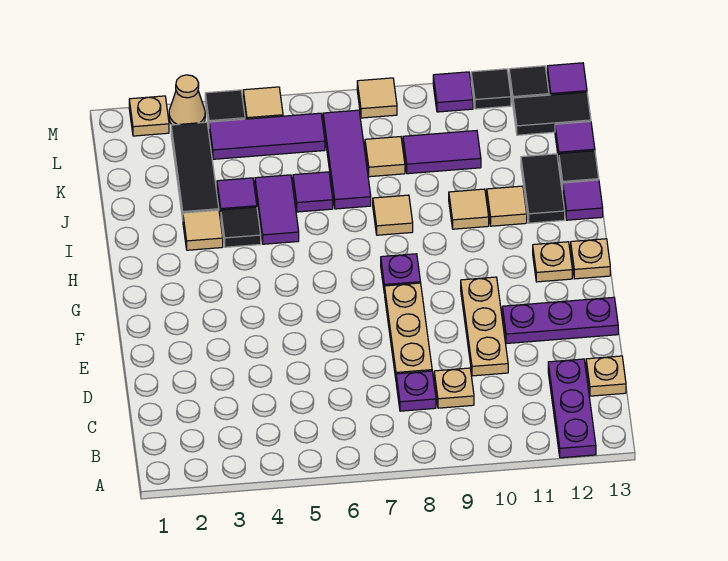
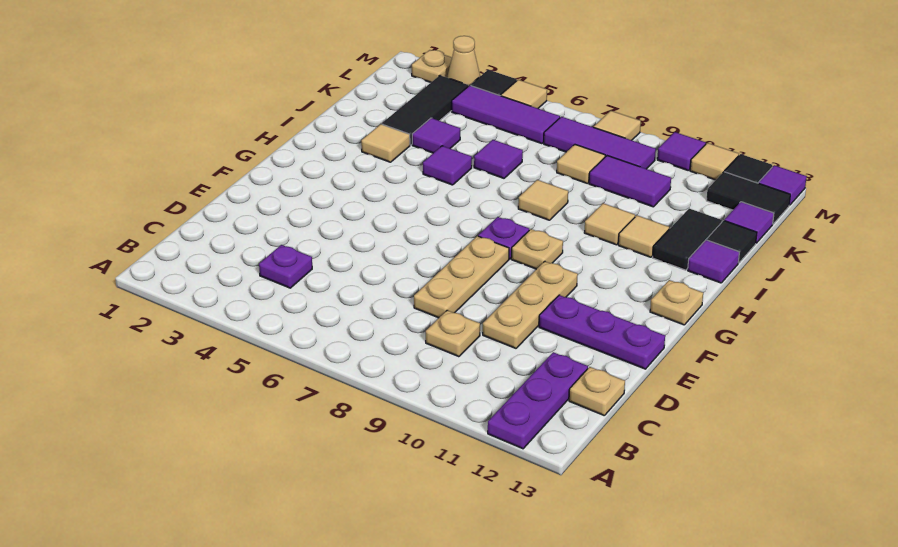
purple 1x1 plate [396,371,436,411] -> purple 1x1 plate moved to [259,245,312,288]
tan 1x1 plate [533,242,572,282] -> tan 1x1 plate moved to [511,229,563,269]
black 1x1 tile [221,207,261,247] -> none
purple 1x2 tile [255,175,299,244] -> purple 1x1 tile [423,146,472,185]
purple 1x3 tile [323,110,371,209] -> purple 1x3 tile turned to [544,117,656,169]
black 1x1 tile [471,69,511,109] -> tan 1x1 tile [690,143,739,180]

